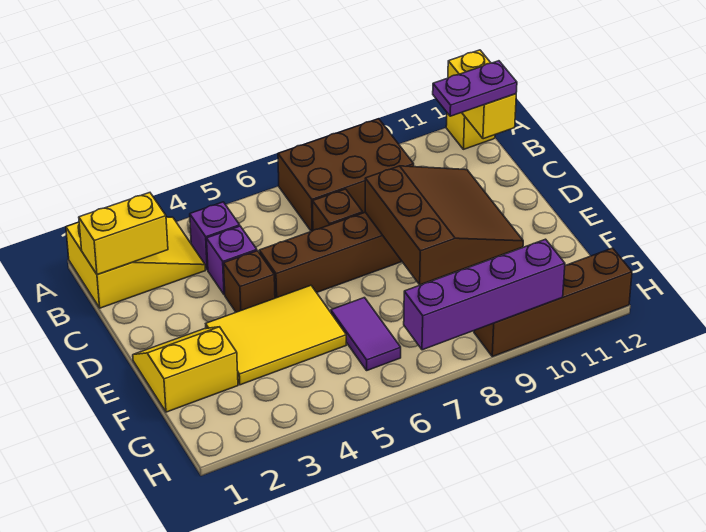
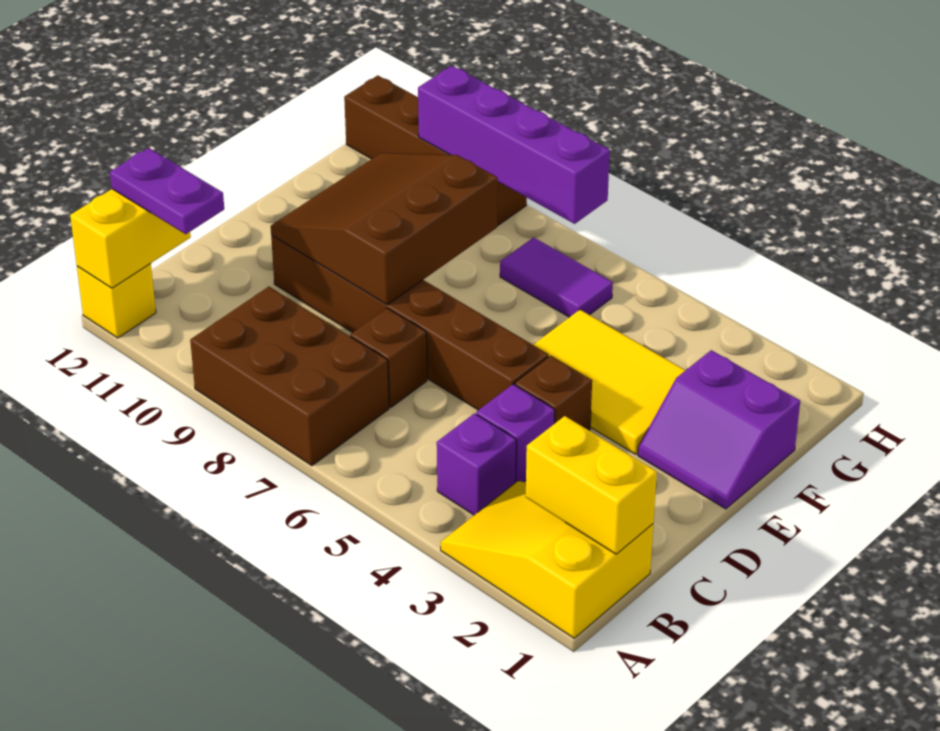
yellow 2x2 slope [133,327,238,412] -> purple 2x2 slope [638,350,800,509]
purple 1x2 tile [331,298,401,370] -> purple 1x2 tile turned to [500,237,613,317]

